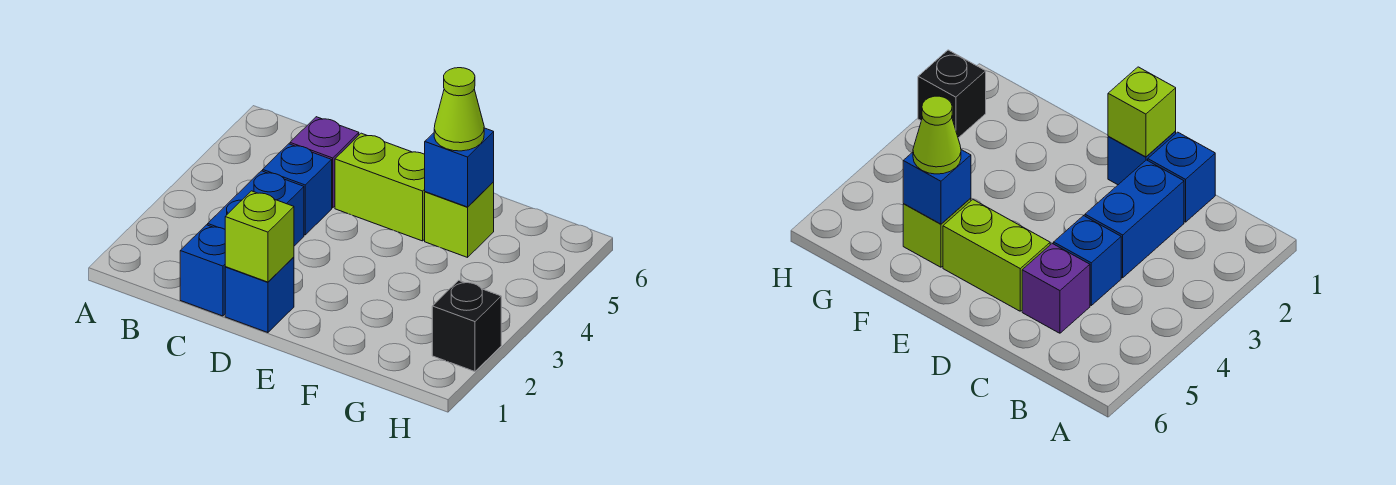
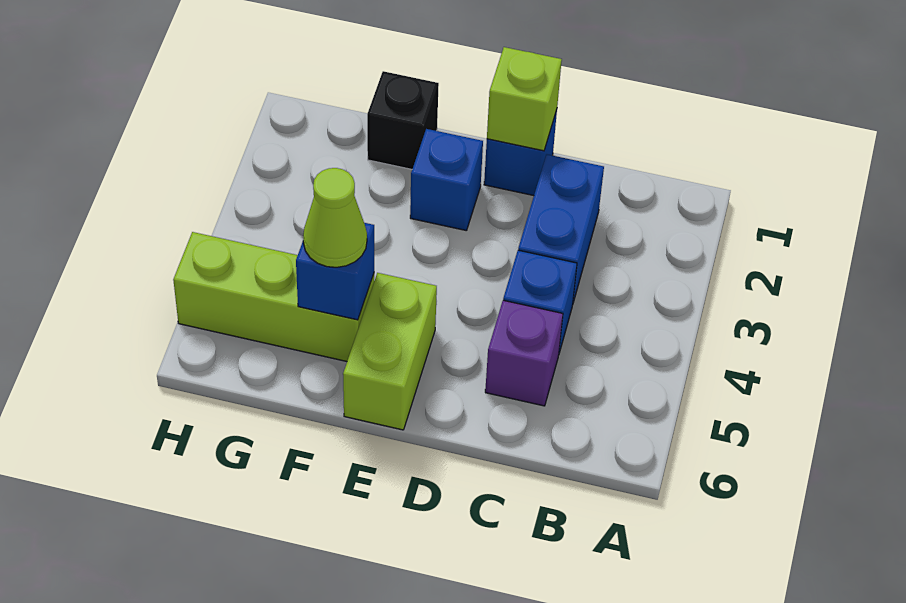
blue 1x1 brick [180,225,225,316] -> blue 1x1 brick moved to [410,129,483,231]
lime 1x2 brick [335,133,425,241] -> lime 1x2 brick turned to [343,273,437,430]
lime 1x1 brick [425,182,494,257] -> lime 1x3 brick [173,232,374,361]
black 1x1 brick [432,280,501,371] -> black 1x1 brick moved to [367,71,439,169]

